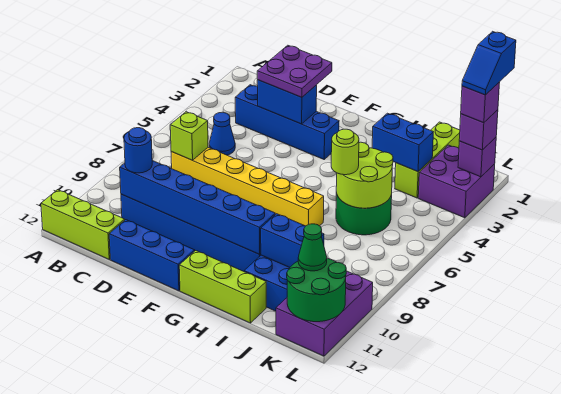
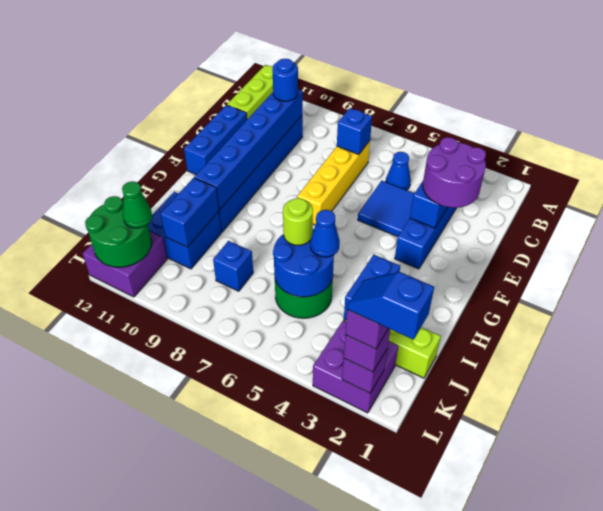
yellow 1x6 brick [171,148,324,226] -> yellow 1x4 brick [298,141,370,225]
lime 1x1 brick [170,112,208,160] -> blue 1x1 brick [337,108,372,155]
purple 2x2 plate [257,45,332,97] -> purple 2x2 round brick [423,137,486,208]
none -> blue 2x2 tile [358,181,414,237]
lime 1x3 brick [179,251,266,323] -> none
lime 2x2 round brick [336,142,393,208] -> blue 2x2 round brick [273,229,334,297]
none -> blue 1x1 cone [310,210,340,257]
none -> blue 1x1 brick [213,241,253,291]
purple 2x3 brick [276,271,373,356] -> purple 2x2 brick [83,232,167,297]

